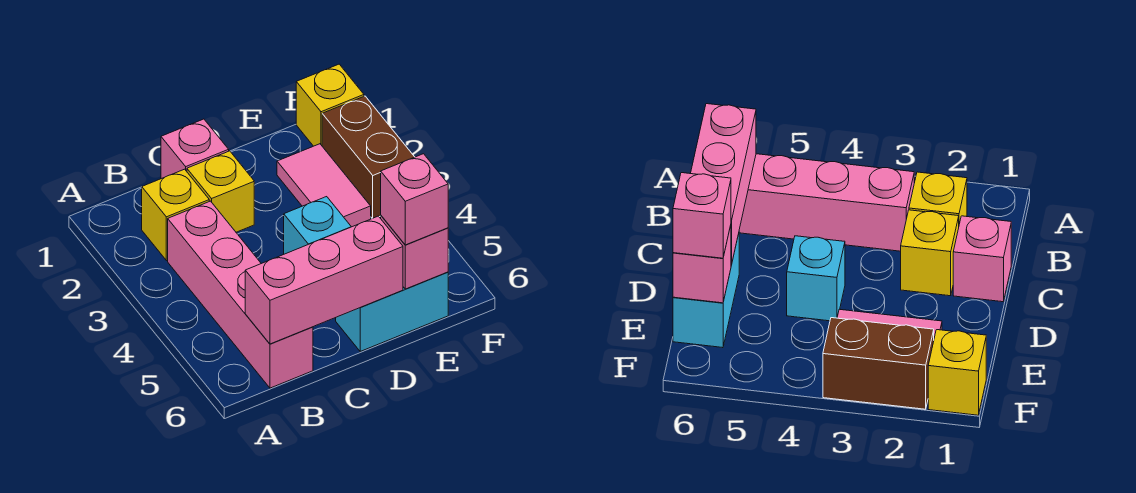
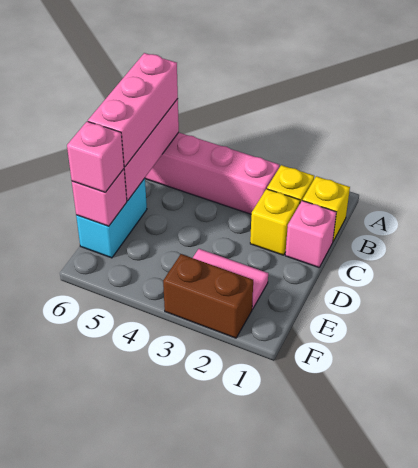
none -> pink 1x3 brick [88,53,178,167]
cyan 1x1 brick [284,197,351,254] -> none
yellow 1x1 brick [296,64,364,146] -> yellow 1x1 brick moved to [302,176,350,241]

